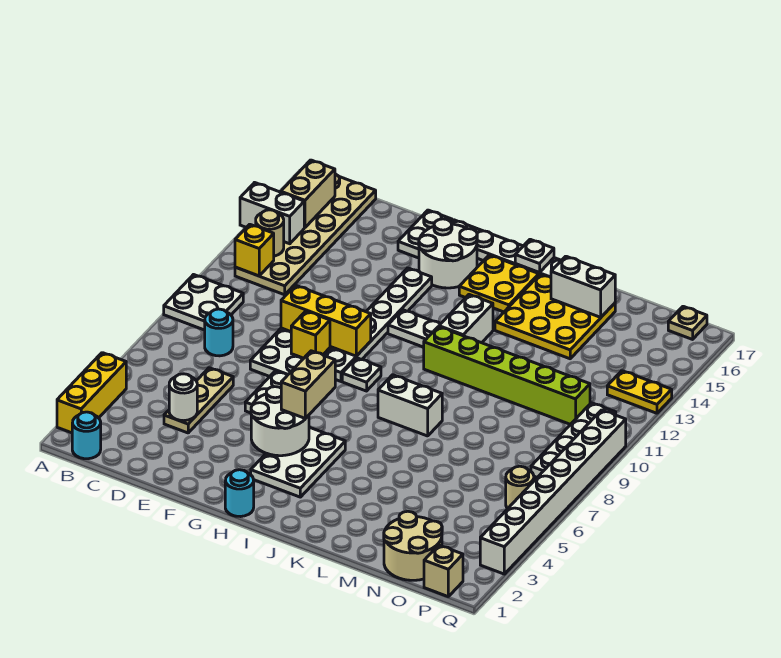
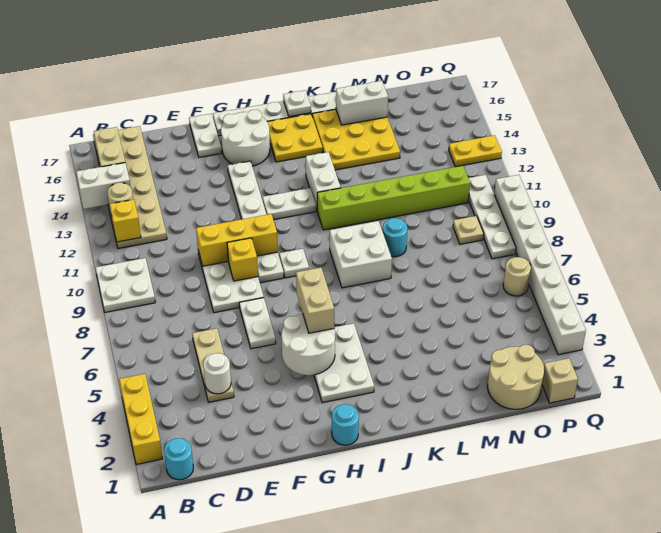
cyan 1x1 round brick [205,309,233,356] -> cyan 1x1 round brick moved to [383,218,407,257]
white 1x2 brick [378,375,442,436] -> white 2x2 brick [330,221,392,288]
tan 1x1 plate [668,306,707,339] -> tan 1x1 plate moved to [453,216,484,244]

